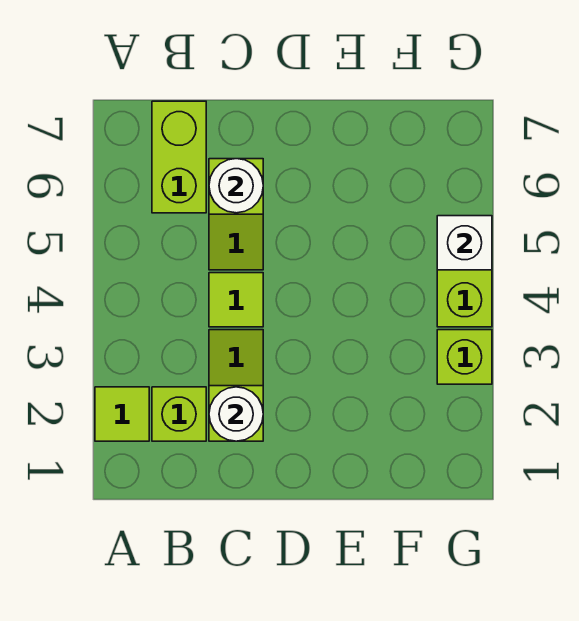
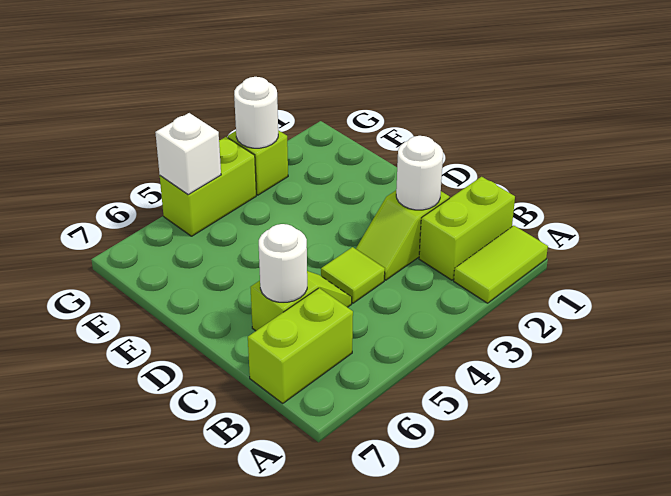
lime 1x1 tile [95,387,149,441] -> lime 1x2 tile [454,226,548,303]
lime 1x1 brick [152,387,206,441] -> lime 1x2 brick [419,177,515,280]
none -> white 1x1 round brick [234,77,278,148]

